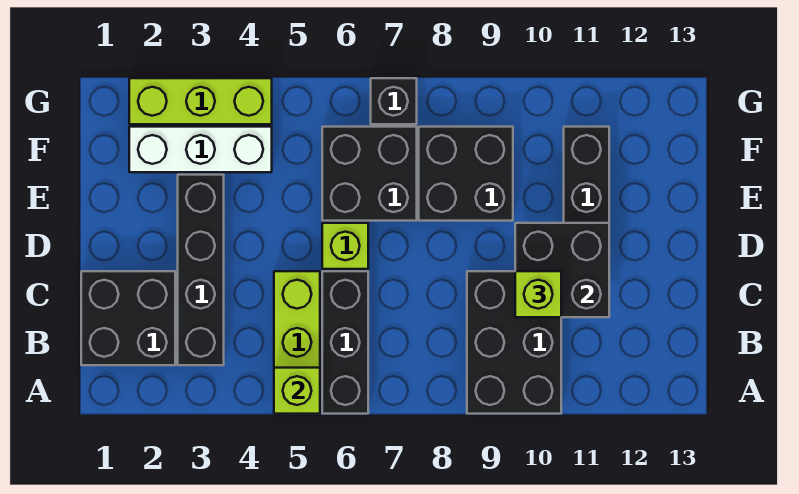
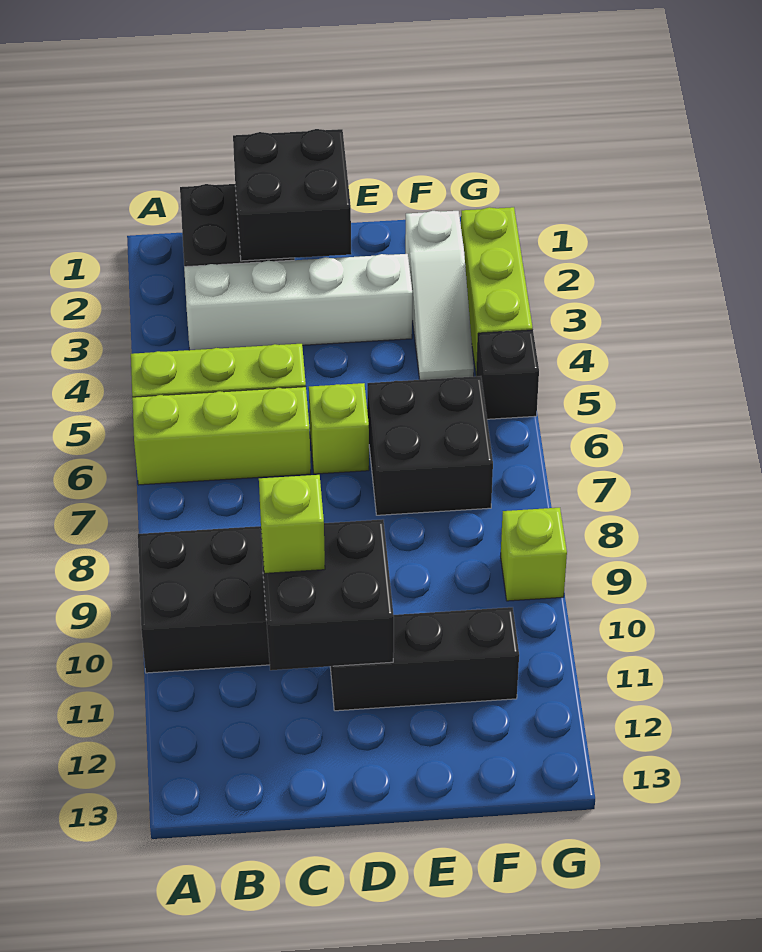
lime 1x1 brick [274,368,320,414] -> lime 1x1 brick moved to [501,508,567,601]
black 1x3 brick [322,271,368,414] -> lime 1x3 brick [132,387,311,485]
black 1x4 brick [178,175,224,365] -> white 1x4 brick [184,254,412,350]
black 2x2 brick [419,127,513,221] -> black 2x2 brick moved to [233,129,351,261]
white 1x3 brick [129,127,272,172] -> white 1x3 slope [405,211,474,380]
black 1x1 brick [371,78,417,124] -> black 1x1 brick moved to [477,330,539,419]

